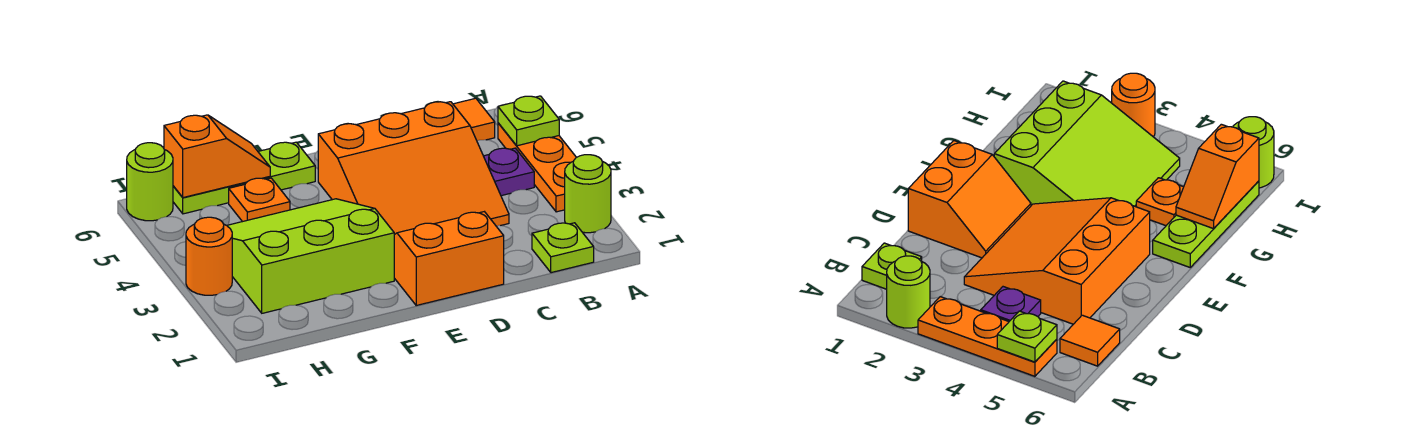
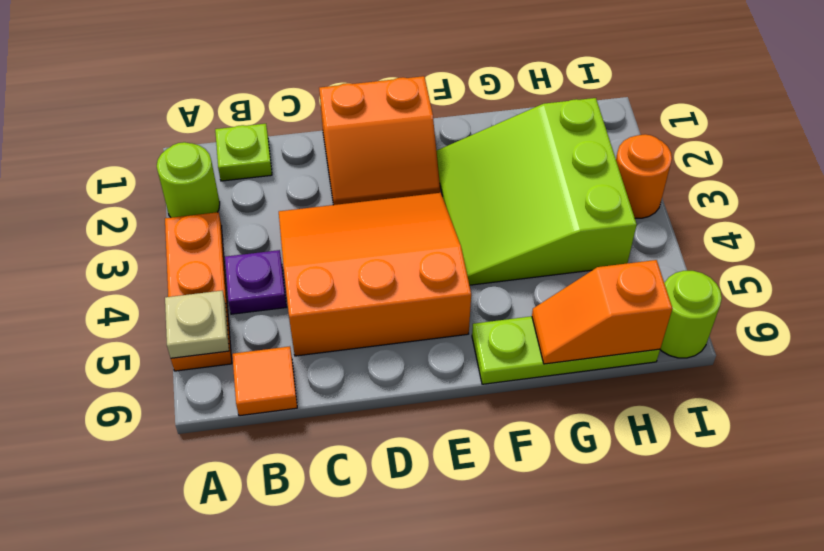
lime 1x1 plate [498,96,559,146] -> tan 1x1 plate [165,291,229,358]
lime 3x3 slope [227,199,394,313] -> lime 3x3 slope turned to [437,98,637,285]
orange 1x1 plate [229,178,290,222] -> none

